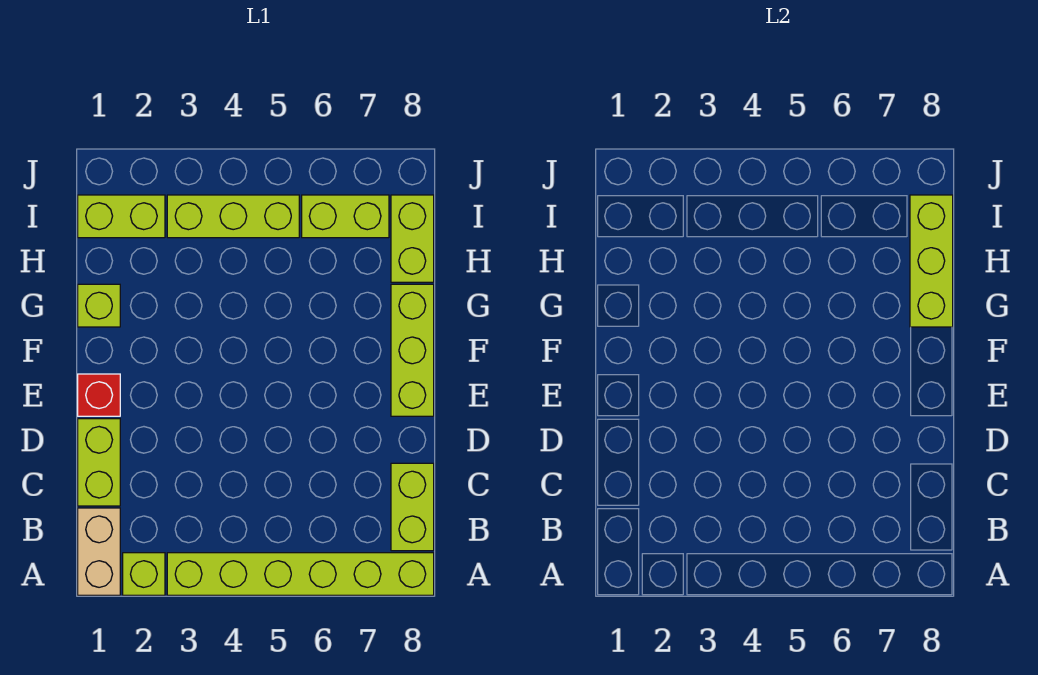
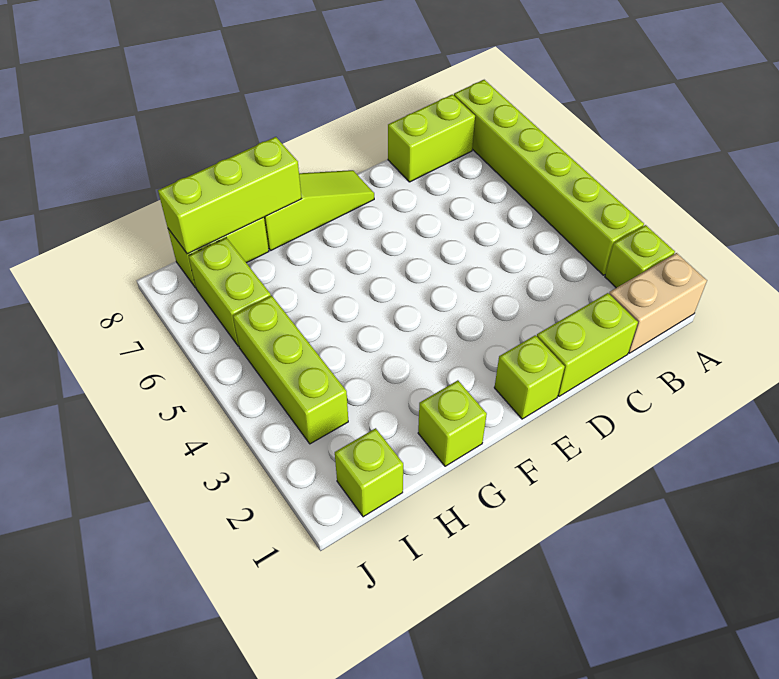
red 1x1 brick [78,374,120,416] -> lime 1x1 brick [494,335,565,419]
lime 1x3 brick [391,284,434,416] -> lime 1x3 slope [264,170,374,250]
lime 1x2 brick [78,195,165,238] -> lime 1x1 brick [335,428,403,517]

